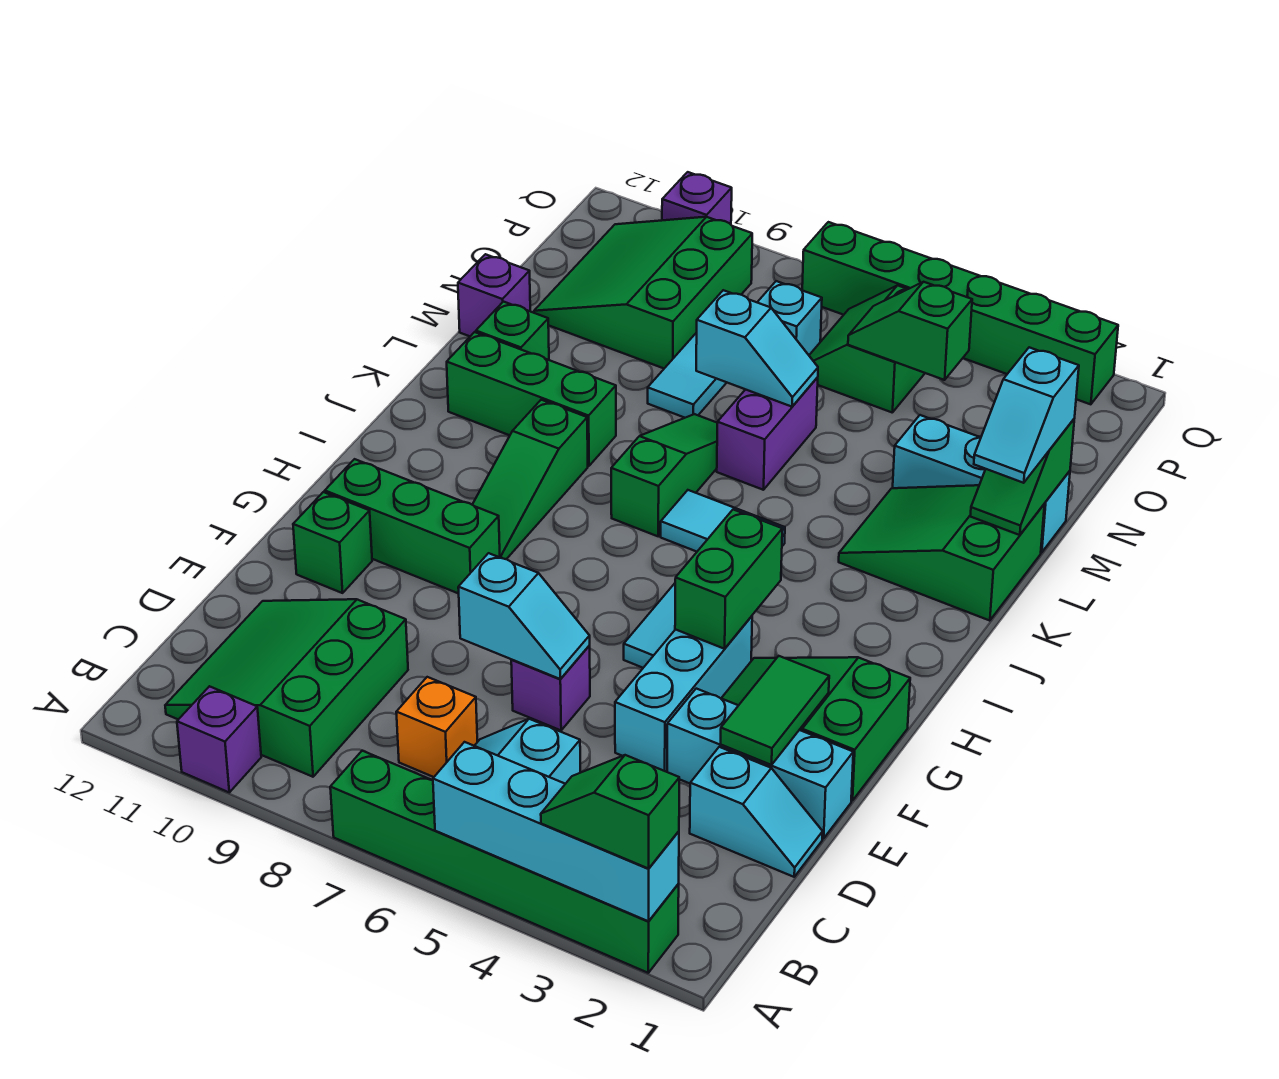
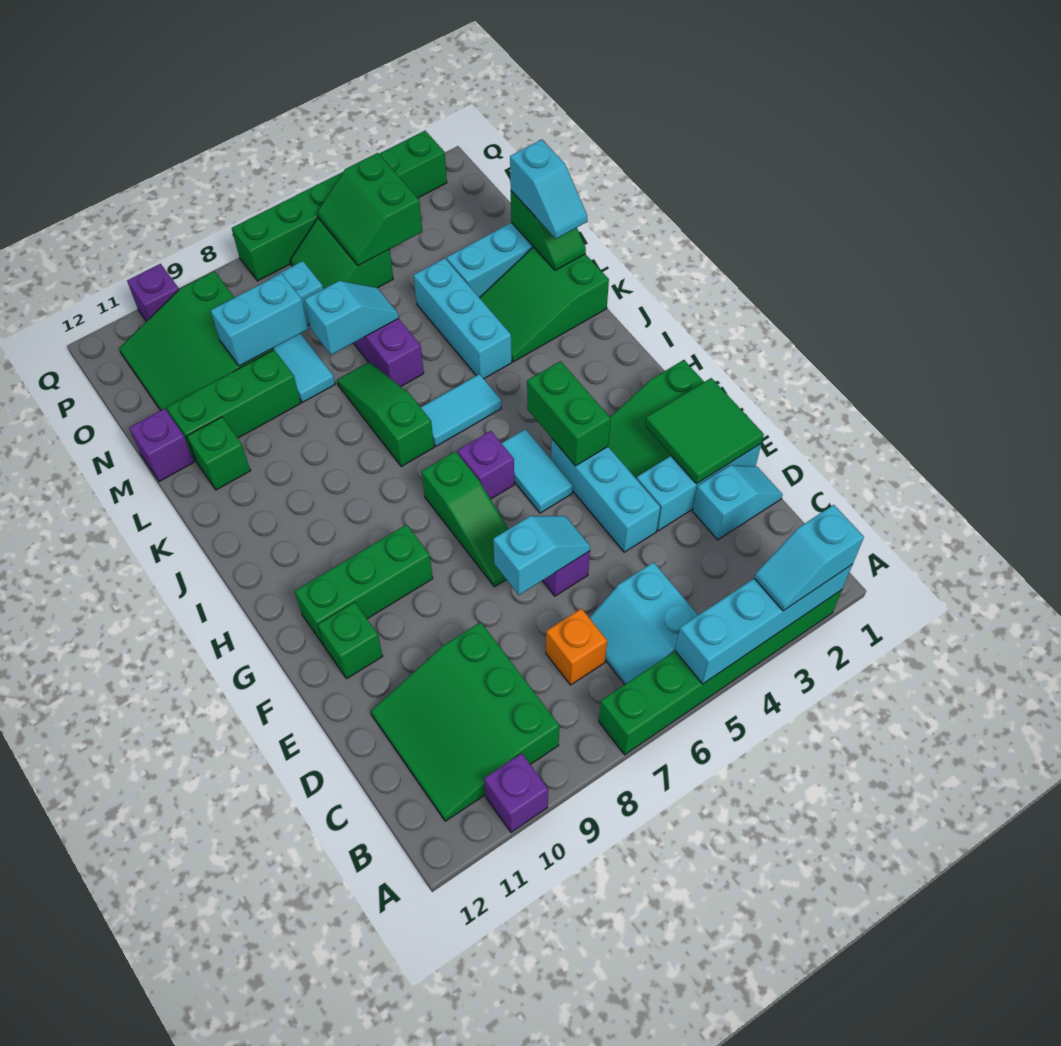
green 1x2 slope [541,755,679,869] -> cyan 1x2 slope [754,505,864,611]
green 1x2 tile [721,656,829,765] -> green 2x2 tile [645,378,764,484]
none -> purple 1x1 brick [457,431,514,499]
green 1x3 slope [472,400,588,559] -> green 1x3 slope moved to [422,451,508,587]
none -> cyan 1x3 brick [414,258,512,379]
green 1x3 brick [447,332,616,466] -> green 1x3 brick moved to [167,350,301,461]
none -> cyan 1x2 brick [211,273,308,366]
green 1x2 slope [848,282,972,380] -> green 2x2 slope [317,153,422,266]

